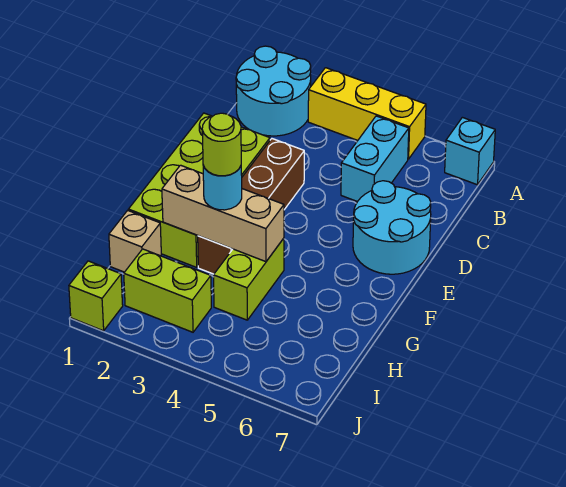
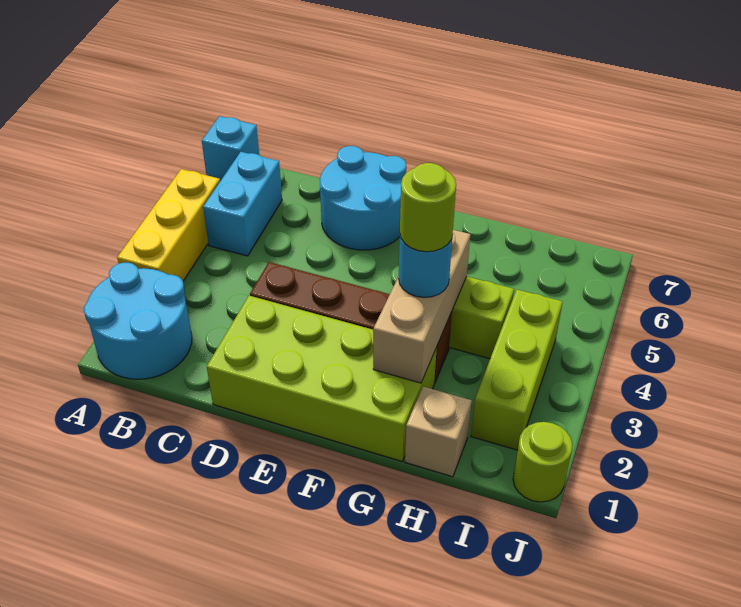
cyan 1x2 brick [341,116,409,202] -> cyan 1x2 brick turned to [203,152,282,256]
lime 1x2 brick [124,249,211,332] -> lime 1x3 brick [471,290,563,450]
lime 1x1 brick [69,261,123,331] -> lime 1x1 round brick [513,422,572,502]

